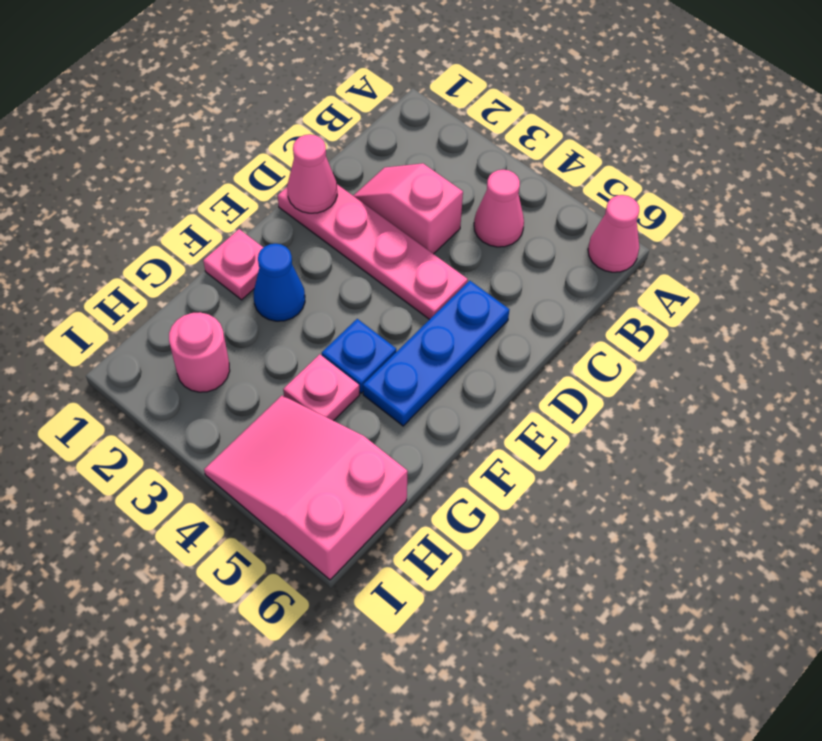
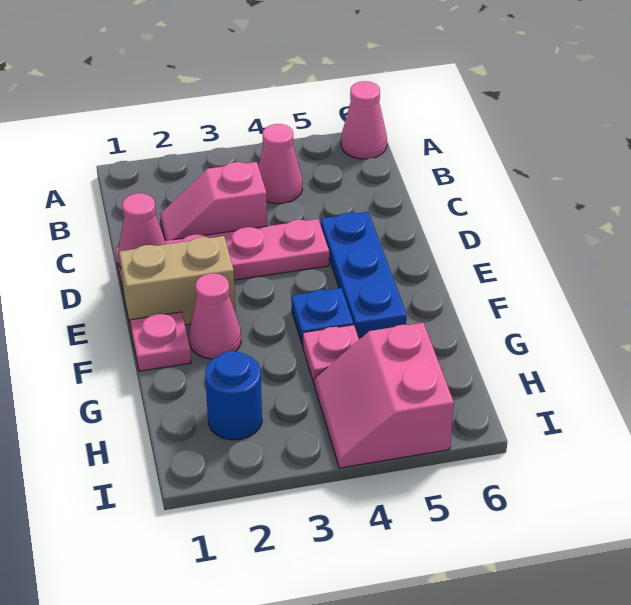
none -> tan 1x2 brick [119,236,236,329]
blue 1x1 cone [254,244,305,321] -> pink 1x1 cone [189,273,241,359]
pink 1x1 round brick [169,312,230,392] -> blue 1x1 round brick [205,351,262,440]
pink 2x3 slope [204,395,408,580] -> pink 2x2 slope [315,323,454,468]

